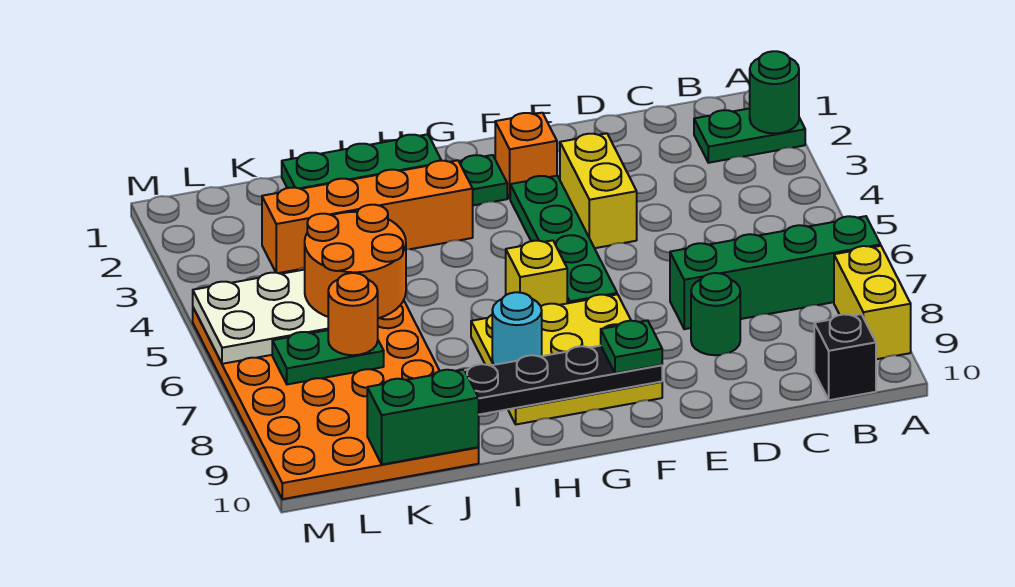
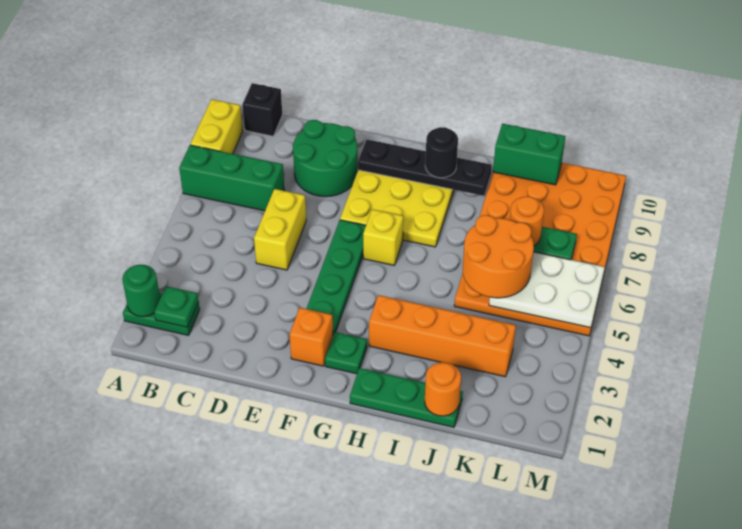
green 1x4 brick [670,216,881,329] -> green 1x3 brick [179,145,284,211]
green 1x1 round brick [691,273,740,355] -> green 2x2 round brick [293,120,358,197]
yellow 1x2 brick [560,133,637,248] -> yellow 1x2 brick moved to [254,189,306,270]
green 1x1 plate [601,320,662,373] -> green 1x1 plate moved to [154,286,199,327]
cyan 1x1 round brick [492,292,542,365] -> none
none -> black 1x1 round brick [425,127,458,178]
none -> orange 1x1 round brick [425,362,461,416]

